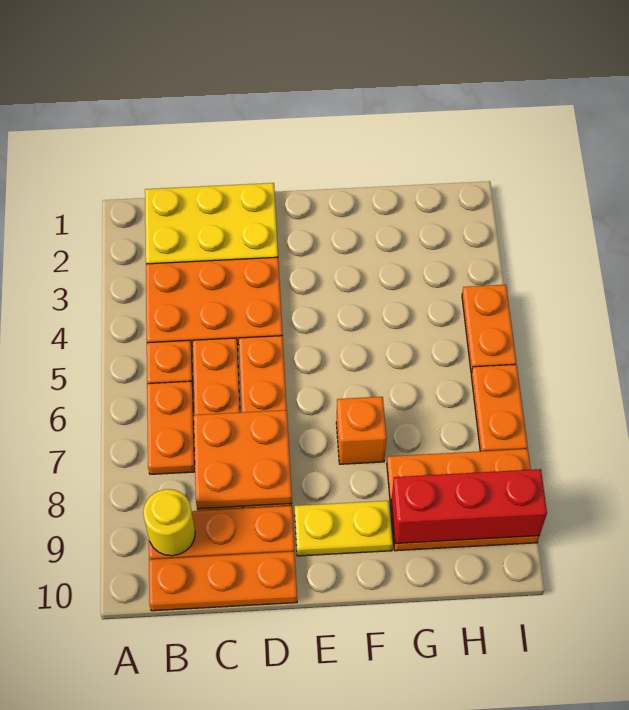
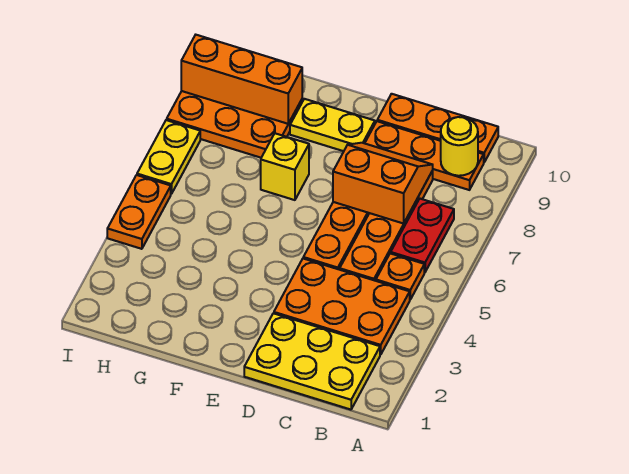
orange 1x2 plate [147,381,195,474] -> red 1x2 plate [391,199,454,272]
orange 2x2 plate [194,410,292,509] -> orange 2x2 slope [333,143,433,224]
orange 1x1 brick [336,397,387,464] -> yellow 1x1 brick [261,133,309,200]
red 1x3 brick [391,469,547,544] -> orange 1x3 brick [181,35,302,124]
orange 1x2 plate [471,365,528,451] -> yellow 1x2 plate [137,120,200,194]

